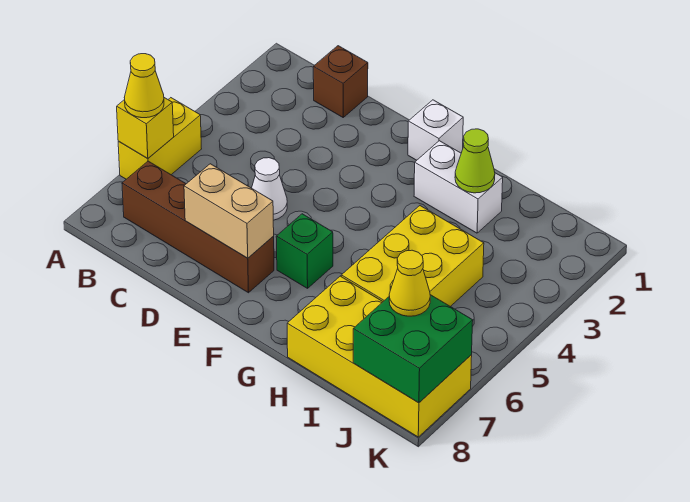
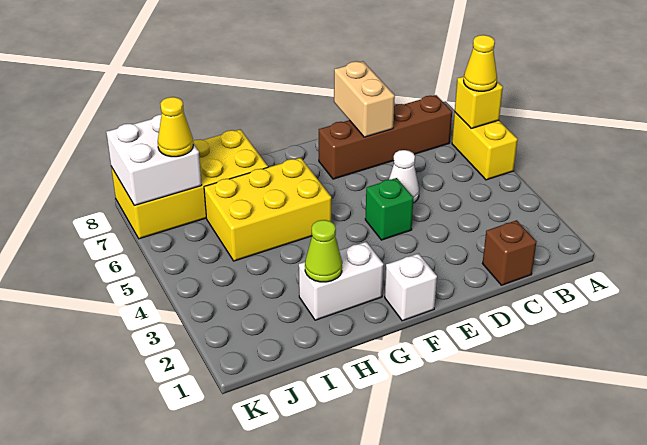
tan 1x2 brick [184,164,274,258] -> tan 1x2 brick turned to [334,61,395,137]
green 1x1 brick [276,214,333,288] -> green 1x1 brick moved to [365,178,414,240]
yellow 2x3 brick [341,206,484,307] -> yellow 2x3 brick turned to [204,158,331,261]
green 2x2 brick [353,295,473,403] -> white 2x2 brick [106,114,202,205]

